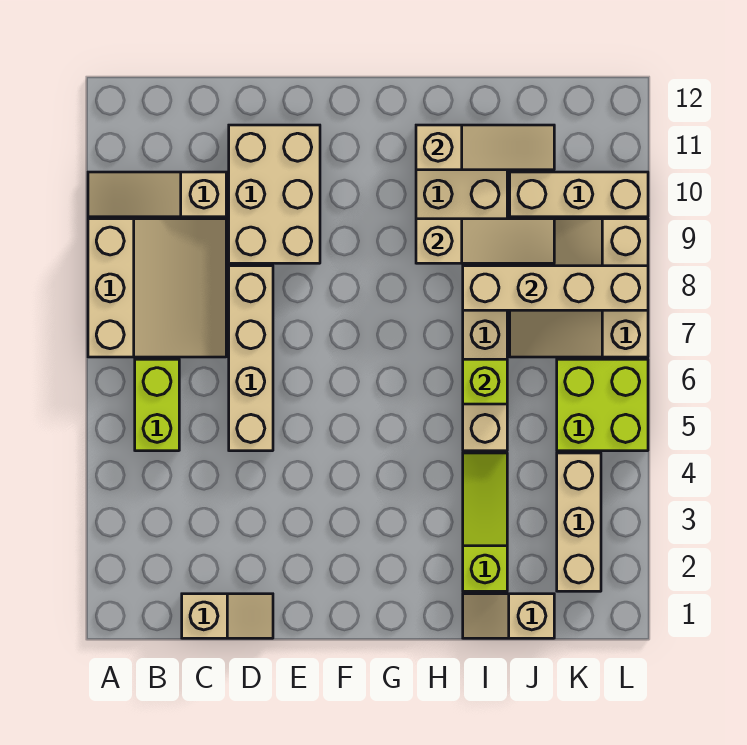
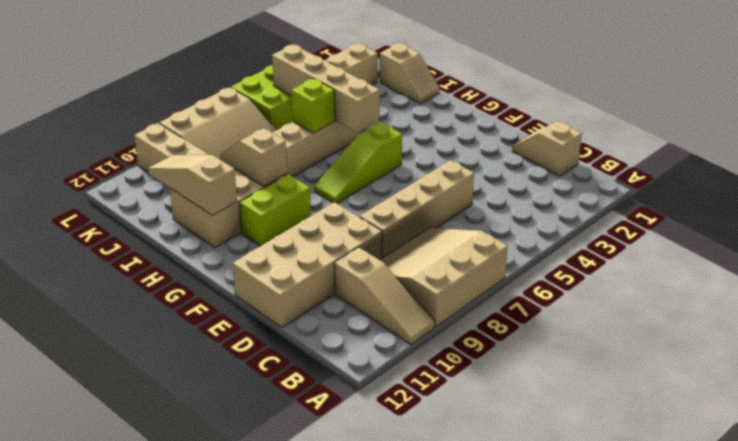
lime 1x2 brick [135,359,179,451] -> lime 1x2 brick moved to [239,174,311,246]
tan 2x3 brick [229,125,320,263] -> tan 2x4 brick [233,202,382,327]
tan 1x3 slope [416,219,554,263] -> tan 1x2 slope [220,128,287,186]
lime 1x3 slope [463,453,507,591] -> lime 1x3 slope moved to [314,122,402,203]
tan 1x4 brick [463,266,648,310] -> tan 1x4 brick moved to [272,45,380,133]

